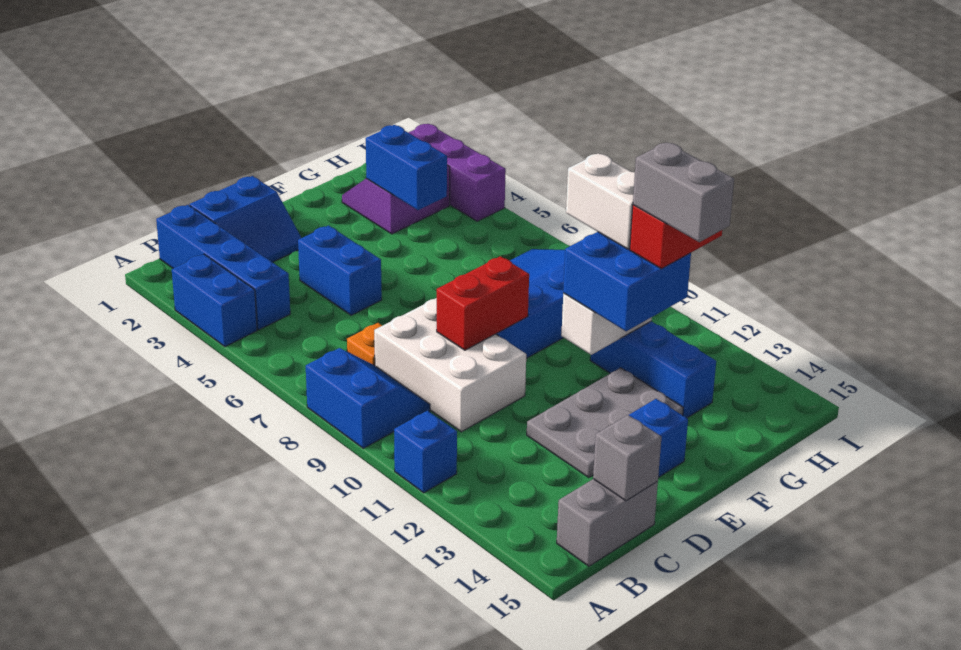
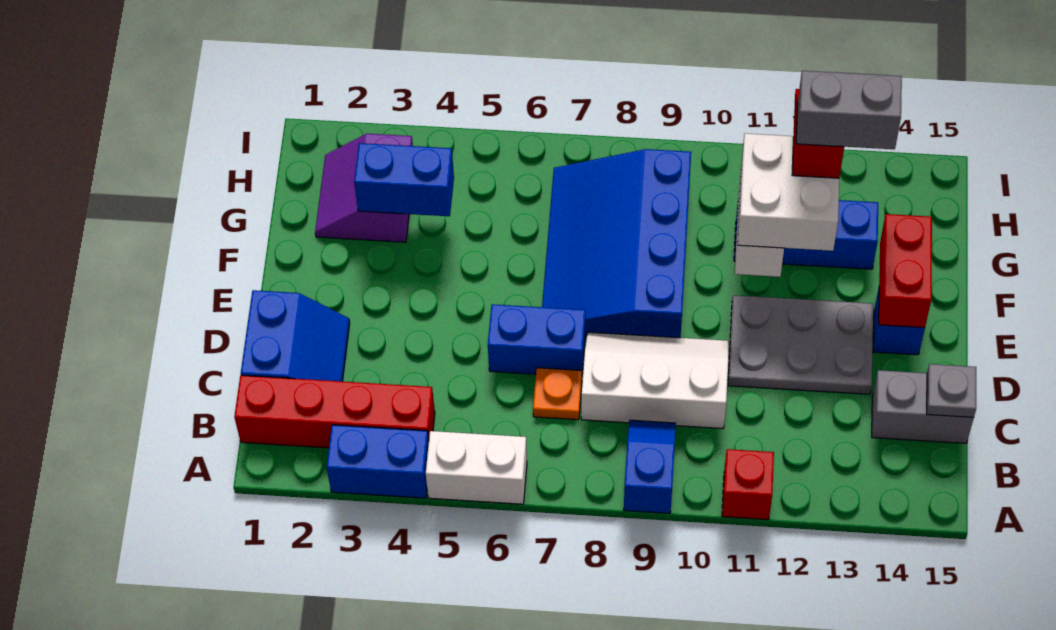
blue 2x2 slope [306,348,430,448] -> blue 1x2 slope [624,420,676,513]
blue 1x1 brick [394,411,457,493] -> red 1x1 brick [722,449,774,520]
blue 1x4 brick [156,205,290,330] -> red 1x4 brick [234,375,435,448]
grey 1x2 brick [557,479,658,566] -> grey 1x2 brick turned to [872,370,974,443]
white 2x3 brick [374,298,526,432] -> white 2x3 slope [581,332,728,429]
grey 1x1 brick [593,415,661,501] -> grey 1x1 plate [927,364,976,417]
blue 1x2 brick [298,225,382,315] -> blue 1x2 brick moved to [488,304,585,374]
red 1x2 brick [437,256,529,350] -> red 1x2 brick moved to [879,214,932,328]
grey 2x3 plate [527,368,683,478] -> grey 2x3 plate turned to [728,295,873,394]
blue 2x2 brick [563,232,691,331] -> white 2x2 brick [738,134,839,251]
white 1x2 brick [566,153,635,249] -> white 1x2 brick moved to [426,431,527,504]
purple 1x3 brick [408,124,506,221] -> none

